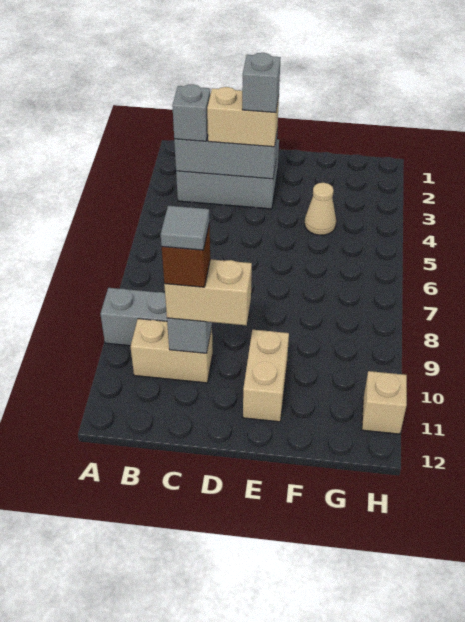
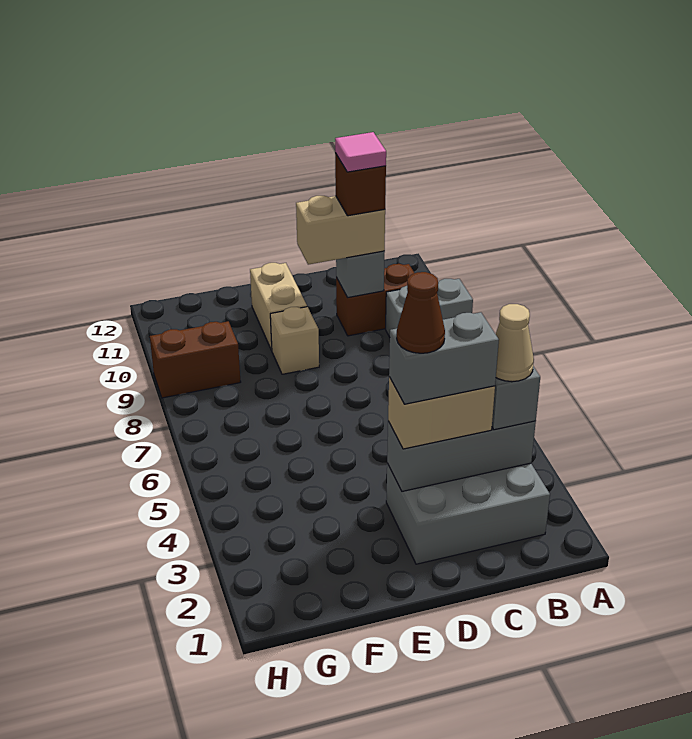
tan 1x2 brick [131,319,213,383] -> brown 1x2 brick [336,264,414,336]
grey 1x1 tile [161,206,209,250] -> pink 1x1 tile [335,132,386,172]
grey 1x1 brick [242,53,281,113] -> grey 1x2 brick [389,312,499,404]
none -> brown 1x1 cone [397,272,445,353]
tan 1x1 cone [305,183,336,235] -> tan 1x1 cone moved to [496,304,534,382]
none -> brown 1x2 brick [150,321,241,398]
tan 1x1 brick [362,371,407,434] -> tan 1x1 brick moved to [270,307,319,374]

